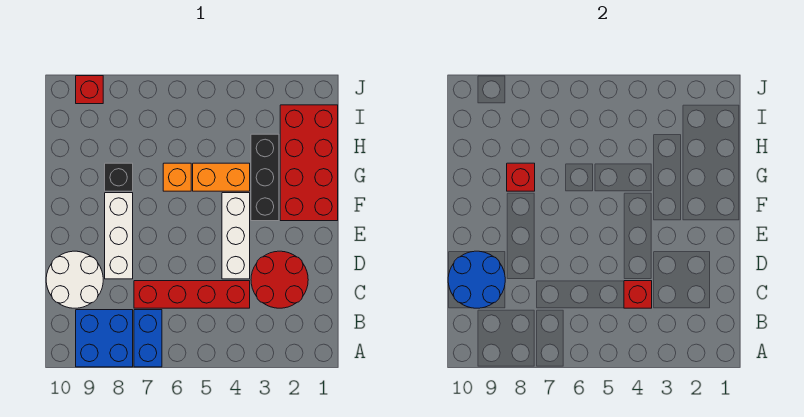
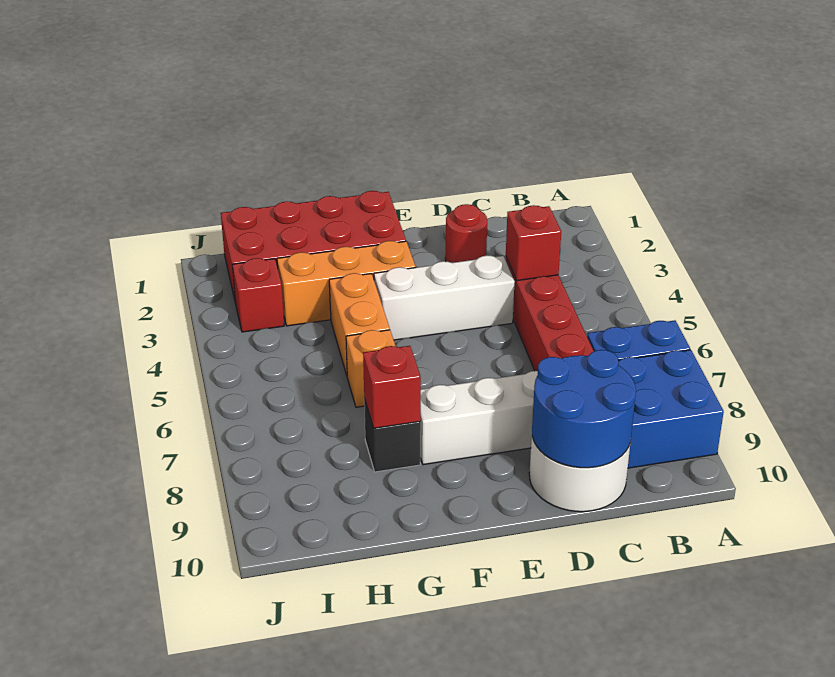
red 2x2 round brick [251,251,308,308] -> red 1x1 round brick [445,204,487,263]
black 1x3 brick [251,134,279,221] -> orange 1x3 brick [277,241,416,326]
red 1x1 brick [76,76,103,104] -> red 1x1 brick moved to [232,258,284,332]

